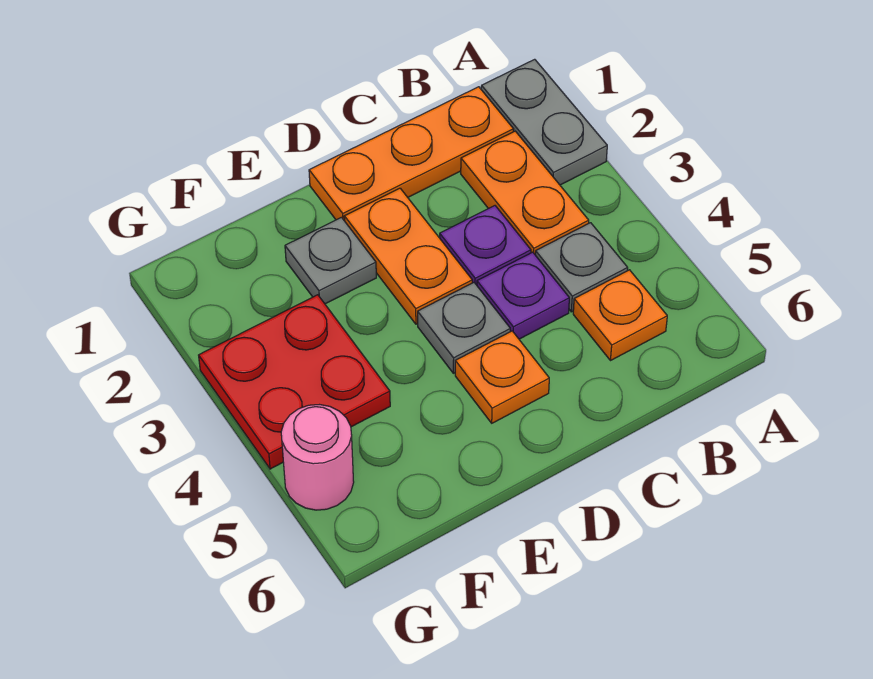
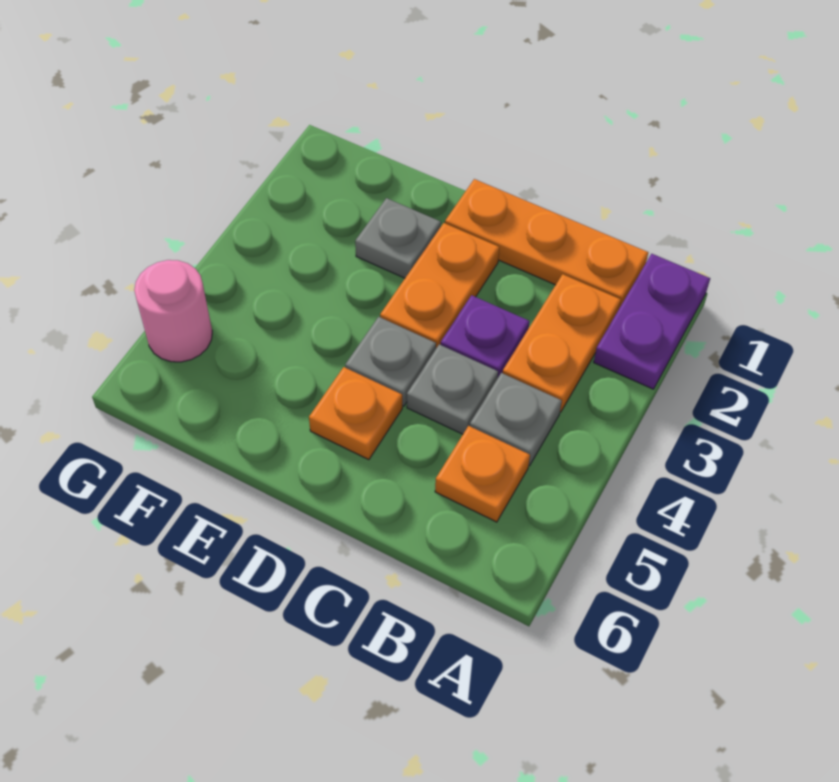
grey 1x2 plate [481,59,607,185] -> purple 1x2 plate [594,254,710,389]
purple 1x1 plate [477,252,569,339] -> grey 1x1 plate [407,344,498,434]
red 2x2 plate [199,295,390,469] -> none

